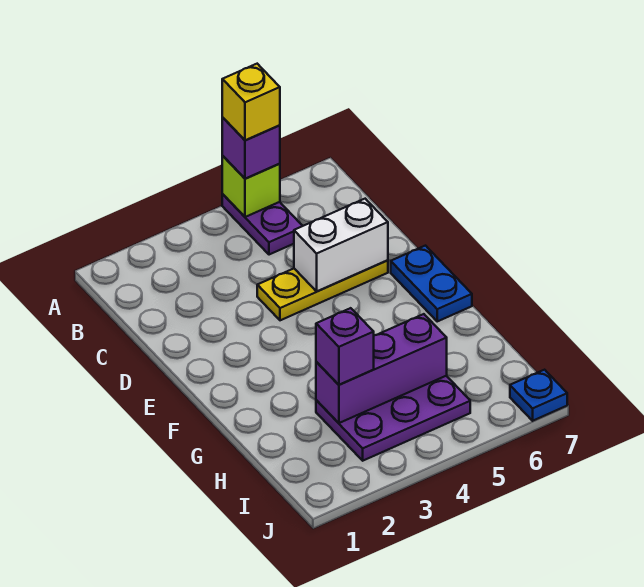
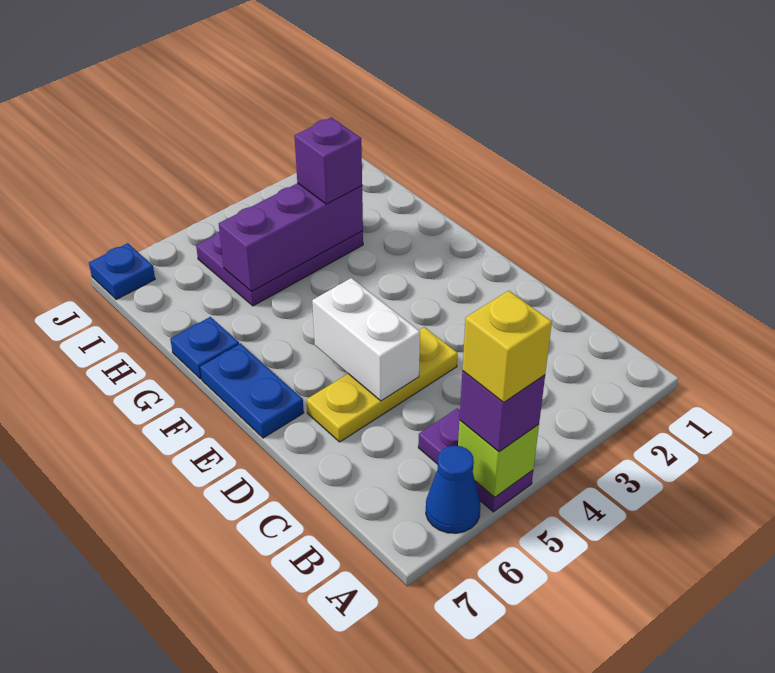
none -> blue 1x1 cone [426,446,480,533]
white 1x2 brick [294,199,388,291] -> white 1x2 brick turned to [312,278,420,401]
none -> blue 1x1 plate [170,317,239,379]

